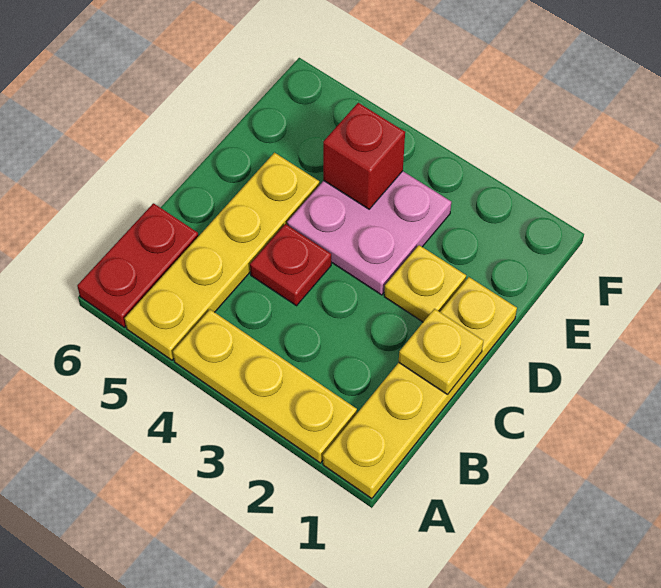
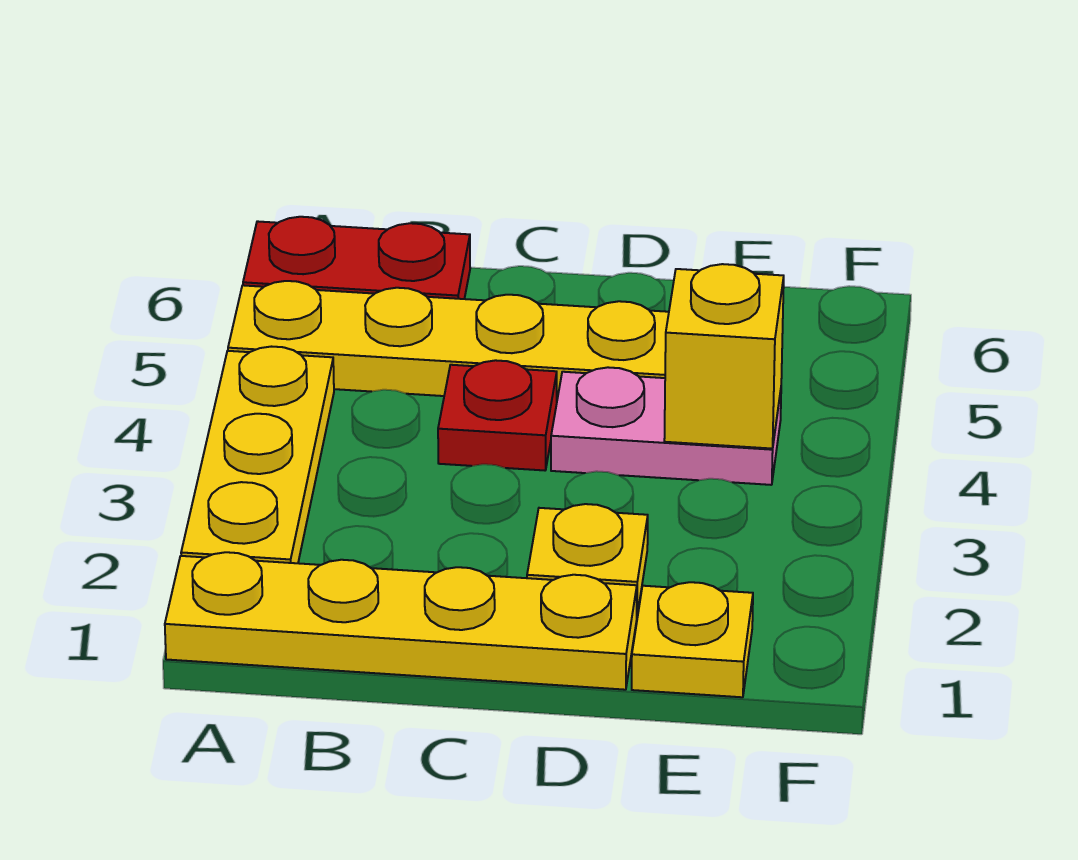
yellow 1x1 plate [399,309,483,394] -> yellow 1x1 plate moved to [632,582,753,697]
pink 2x2 plate [287,171,451,295] -> pink 1x2 plate [551,367,781,485]
red 1x1 brick [323,103,405,209] -> yellow 1x1 brick [664,264,784,449]

